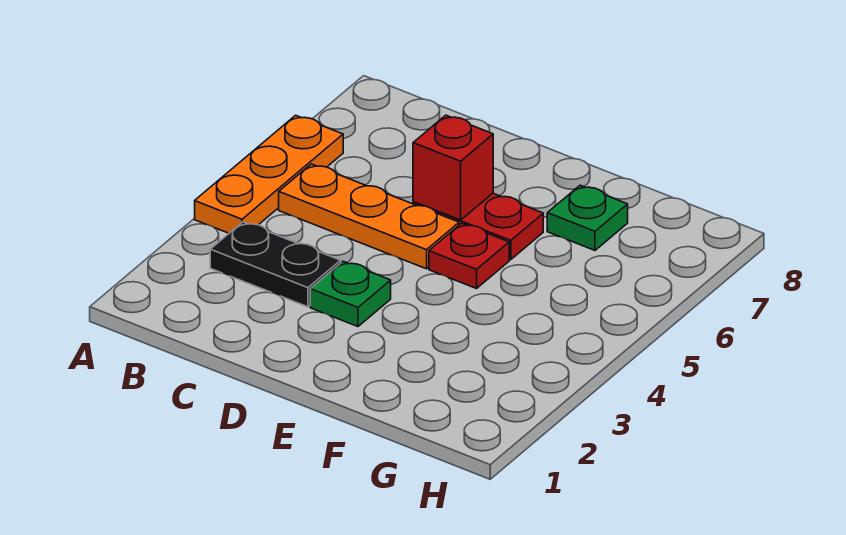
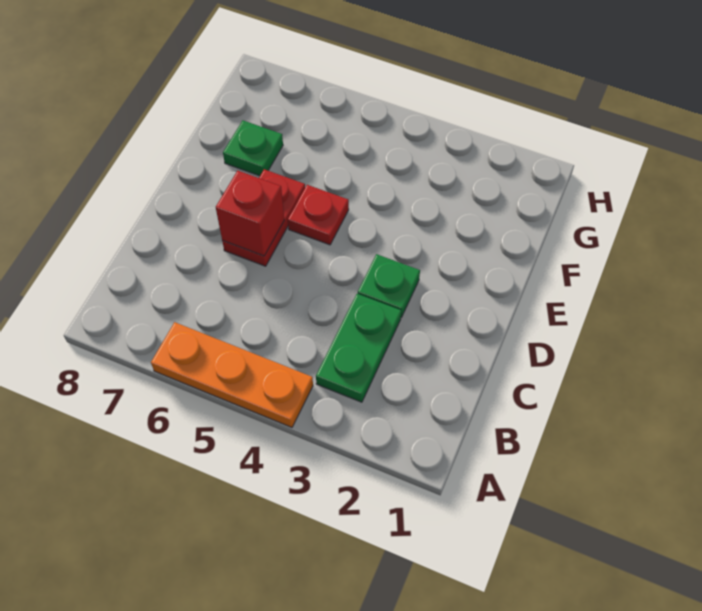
black 1x2 plate [210,222,341,307] -> green 1x2 plate [316,294,401,402]
orange 1x3 plate [279,164,459,269] -> none

